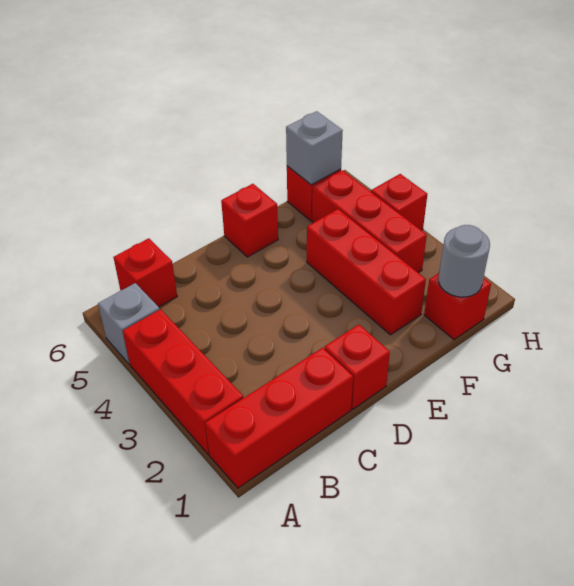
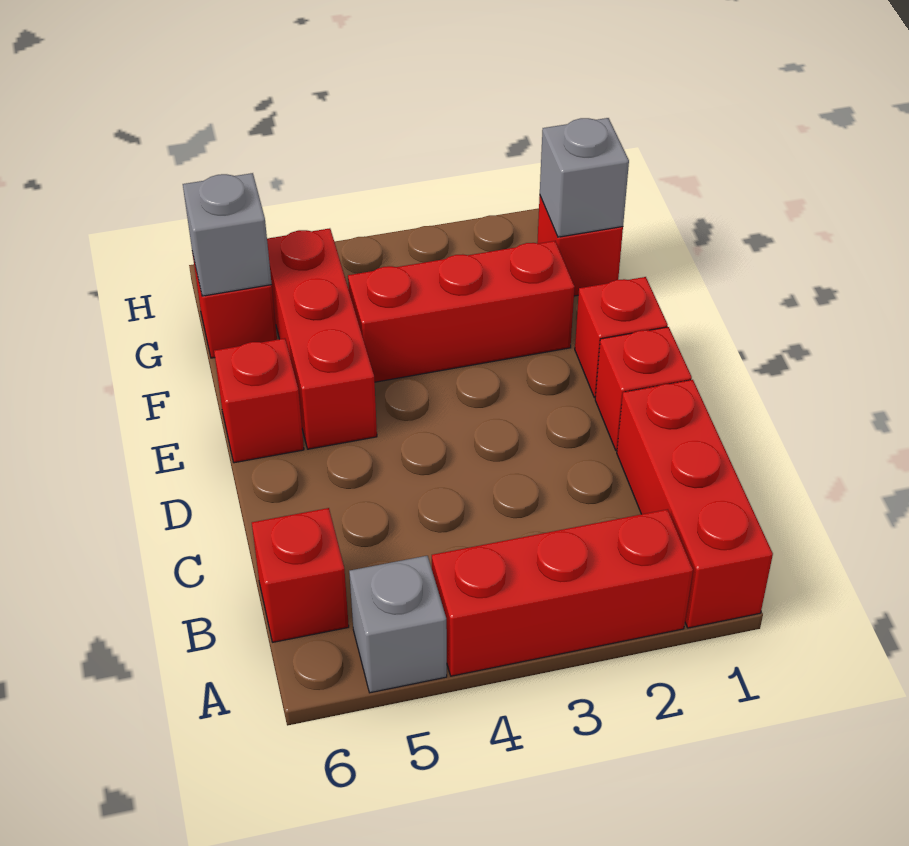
grey 1x1 round brick [439,225,490,297] -> grey 1x1 brick [540,118,629,237]
red 1x3 brick [312,170,427,273] -> red 1x3 brick turned to [267,228,377,449]
red 1x1 brick [371,174,427,230] -> red 1x1 brick moved to [575,277,668,398]

